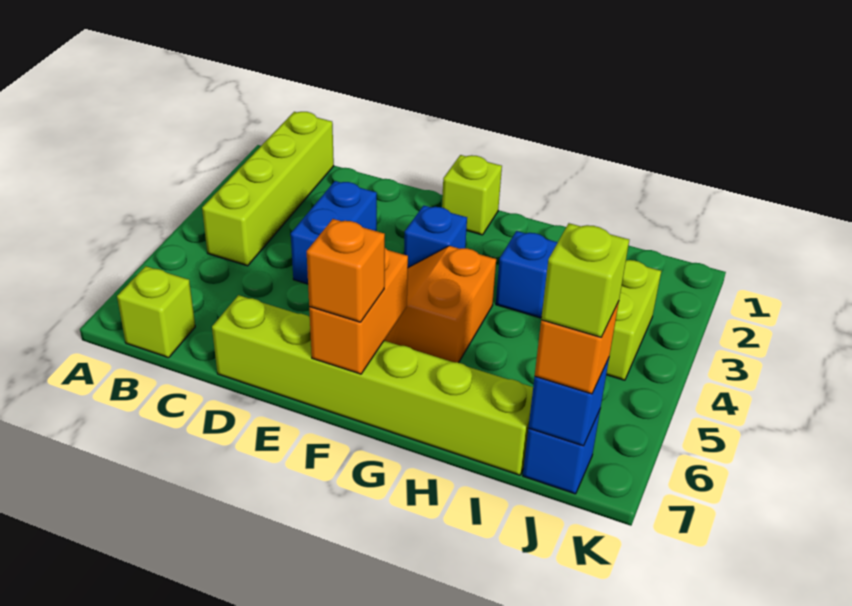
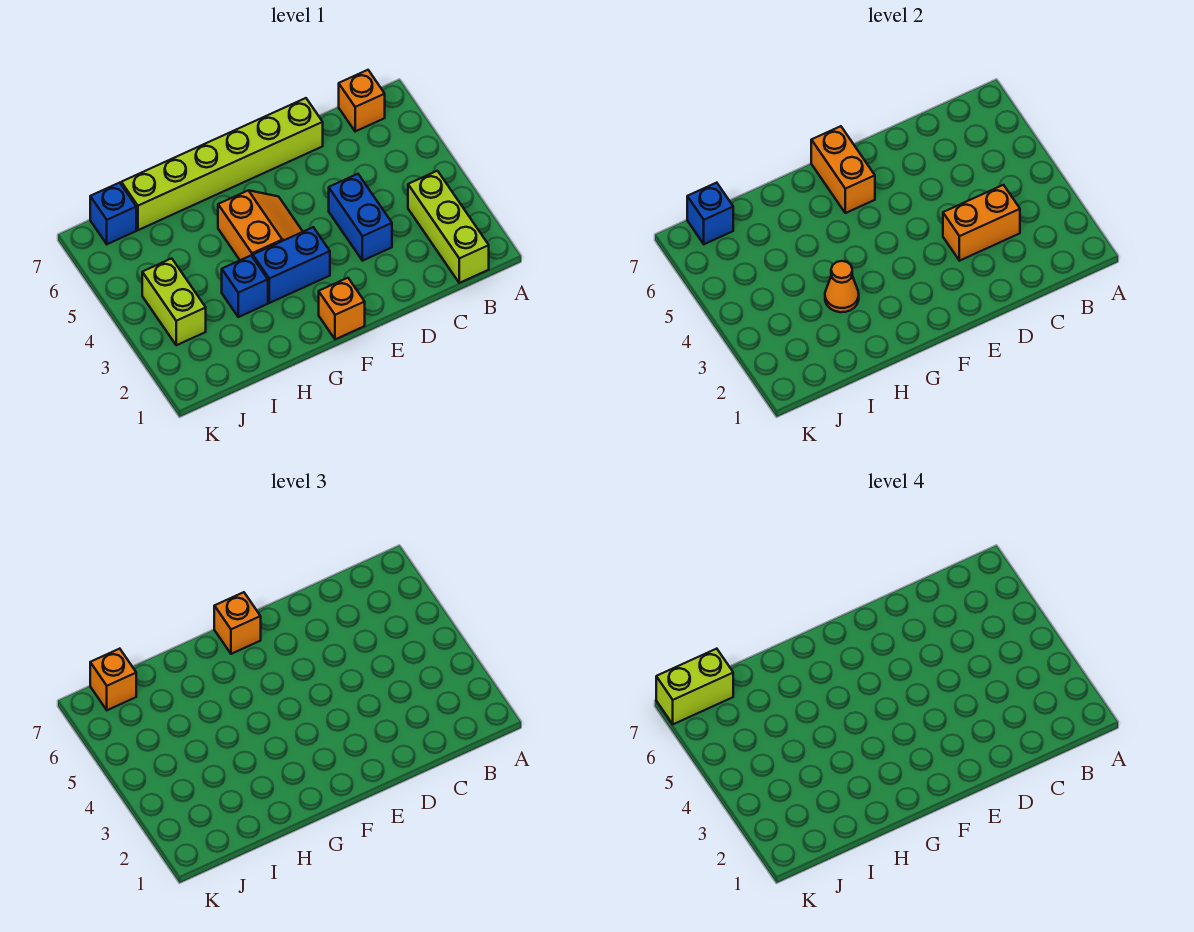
lime 1x4 brick [202,112,334,266] -> lime 1x3 brick [408,171,489,283]
lime 1x1 brick [117,266,195,358] -> orange 1x1 brick [339,70,385,131]
none -> orange 1x2 brick [943,185,1020,261]
lime 1x1 brick [442,155,502,235] -> orange 1x1 brick [319,278,365,339]
blue 1x1 brick [404,205,467,268] -> blue 1x2 brick [253,227,330,303]
none -> orange 1x1 cone [825,261,859,312]
lime 1x1 brick [541,223,629,337] -> lime 1x2 brick [656,649,733,724]

